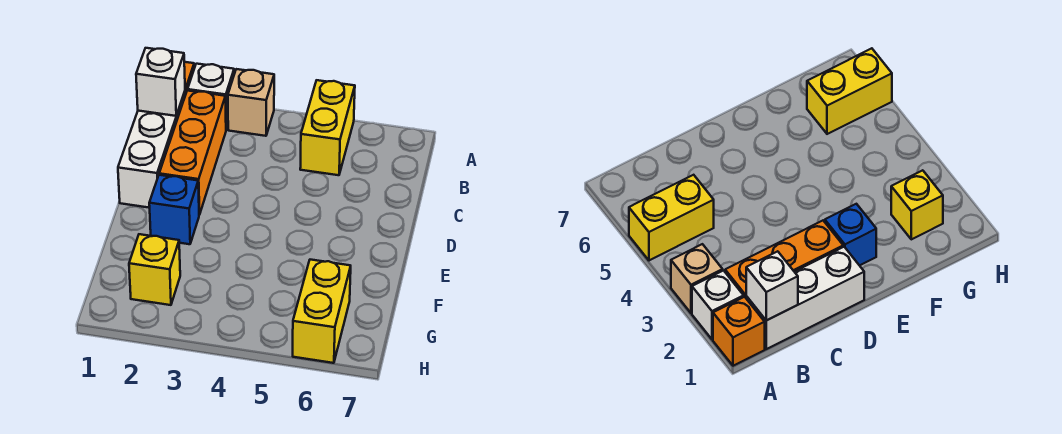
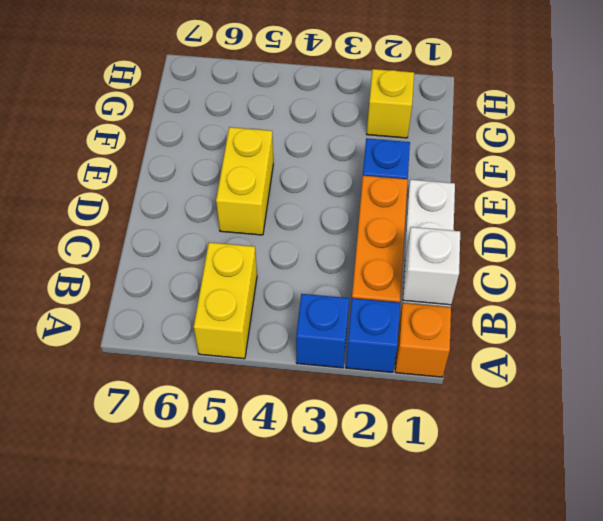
white 1x1 brick [188,64,234,130] -> blue 1x1 brick [346,298,400,372]
tan 1x1 brick [228,69,274,136] -> blue 1x1 brick [296,294,349,368]
yellow 1x2 brick [293,260,351,363] -> yellow 1x2 brick moved to [216,127,273,235]

